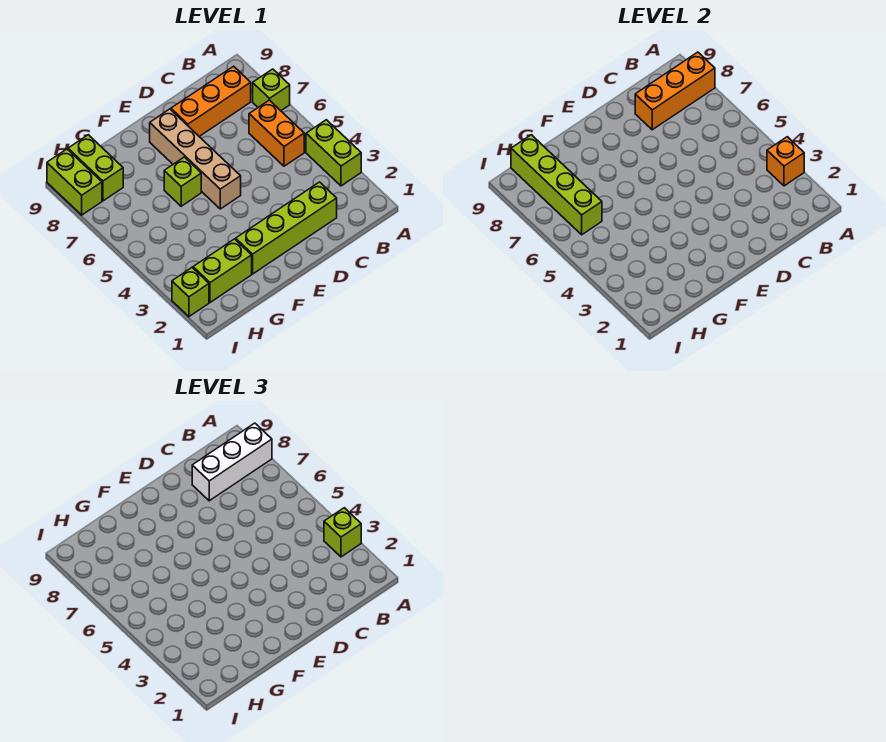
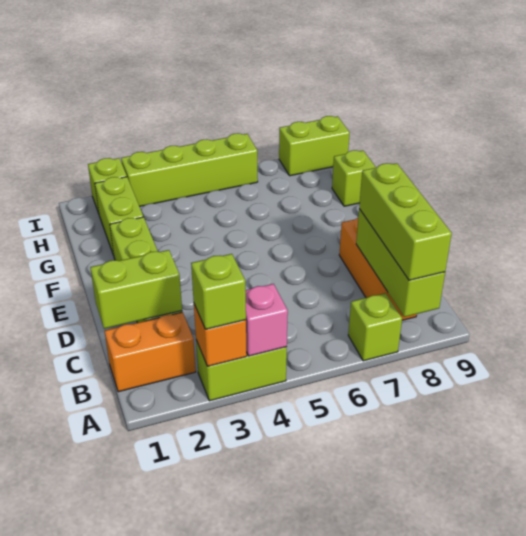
none -> pink 1x1 brick [245,284,288,356]
orange 1x3 brick [635,52,715,130] -> lime 1x3 brick [356,209,445,317]
white 1x3 brick [192,423,272,501] -> lime 1x3 brick [359,163,452,280]
orange 1x2 brick [249,100,304,166] -> orange 1x2 brick moved to [105,312,196,392]
tan 1x4 brick [150,109,241,209] -> none
lime 1x1 brick [164,157,201,206] -> lime 1x1 brick moved to [332,150,376,206]
lime 1x4 brick [511,135,602,235] -> lime 1x4 brick moved to [121,133,258,206]
lime 1x2 brick [68,135,123,201] -> lime 1x2 brick moved to [90,250,182,329]

